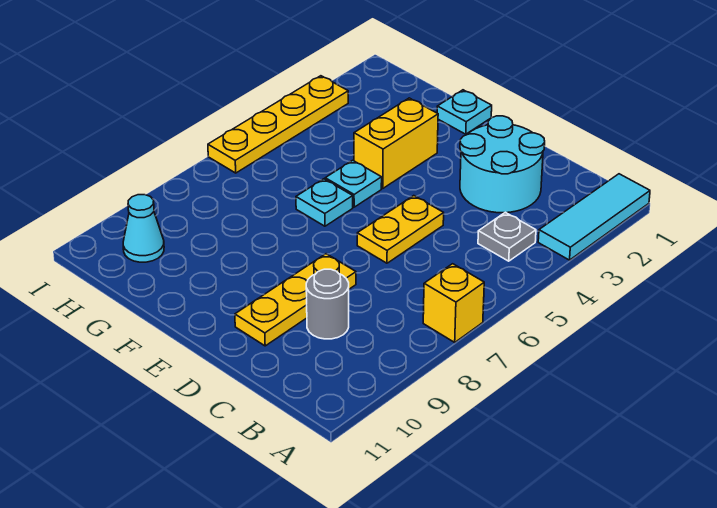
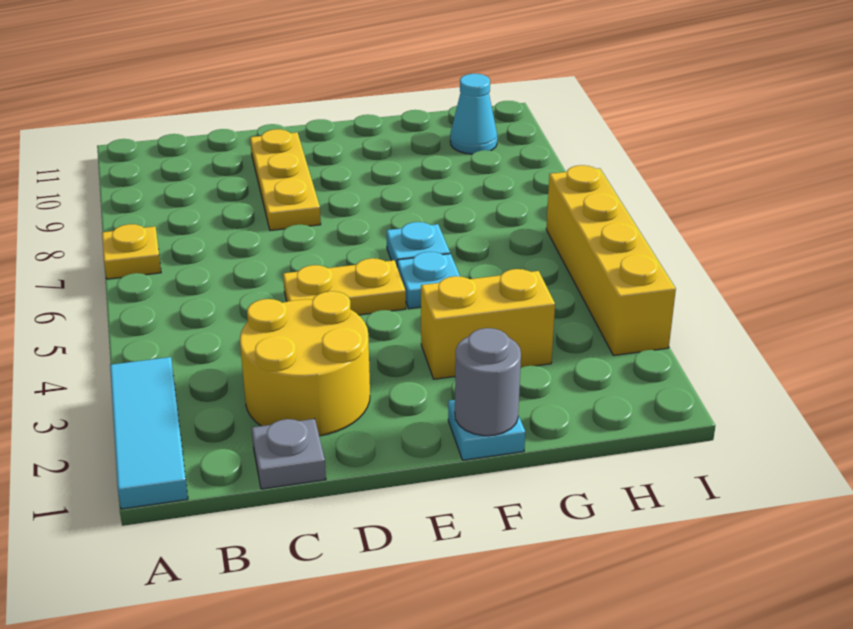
yellow 1x1 brick [423,264,484,342] -> yellow 1x1 plate [102,224,161,279]
grey 1x1 plate [478,212,536,261] -> grey 1x1 plate moved to [252,419,326,489]
cyan 2x2 round brick [460,116,545,213] -> yellow 2x2 round brick [240,291,370,436]
grey 1x1 round brick [306,269,349,339] -> grey 1x1 round brick moved to [455,328,521,436]
yellow 1x2 plate [357,196,444,263] -> yellow 1x2 plate turned to [283,258,406,315]
yellow 1x2 brick [354,98,438,188] -> yellow 1x2 brick turned to [421,269,555,379]
yellow 1x4 plate [208,76,348,173] -> yellow 1x4 brick [546,165,676,356]

